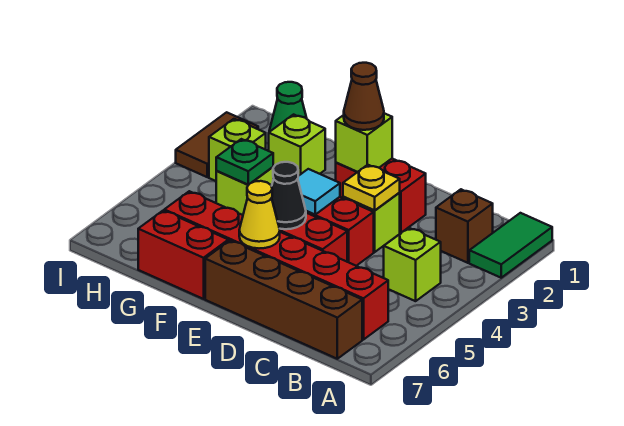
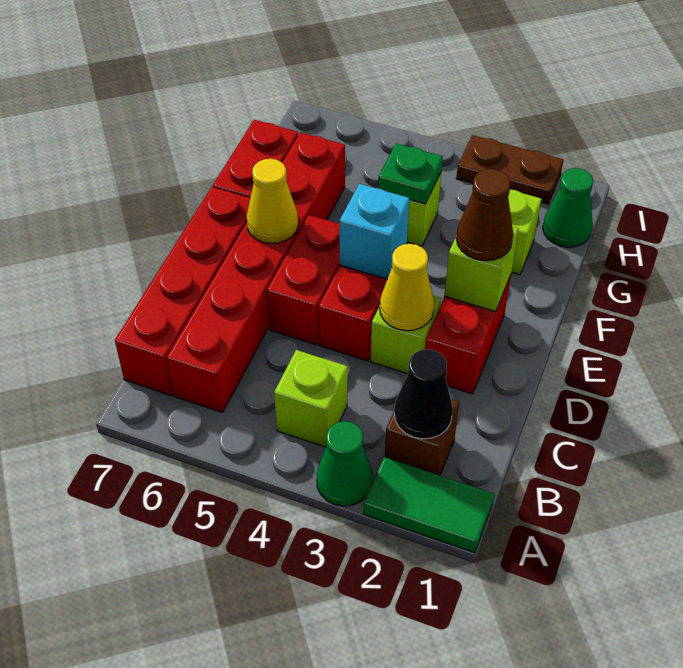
none -> green 1x1 cone [316,421,373,506]
brown 1x4 brick [205,241,362,359] -> red 1x4 brick [115,187,250,396]
yellow 1x1 plate [343,165,400,210] -> yellow 1x1 cone [380,244,434,331]
cyan 1x1 tile [298,169,340,214] -> cyan 1x1 brick [340,184,409,279]
black 1x1 cone [272,162,306,229] -> black 1x1 cone moved to [394,349,453,439]
lime 1x1 brick [209,119,266,181] -> none
brown 1x2 tile [176,112,258,177] -> brown 1x2 plate [456,135,563,204]

